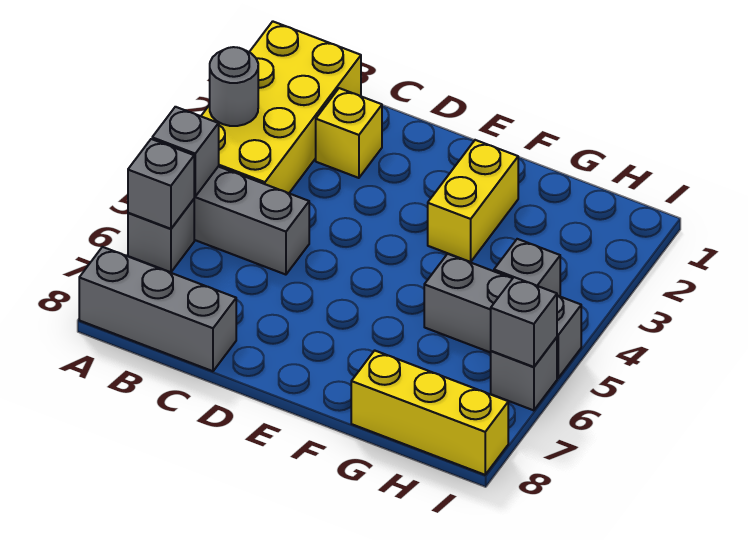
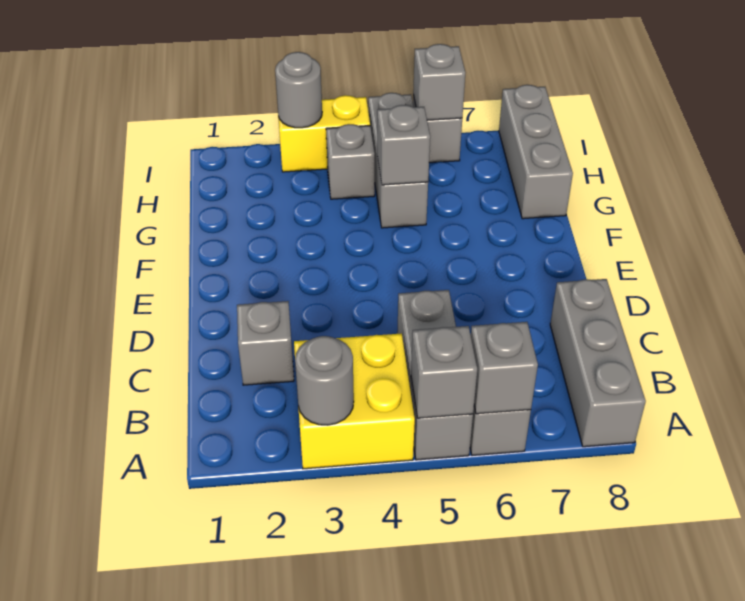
yellow 2x4 brick [201,21,361,193] -> yellow 2x2 brick [294,333,415,469]
yellow 1x1 brick [316,88,382,178] -> grey 1x1 brick [237,301,294,385]
yellow 1x2 brick [428,140,518,262] -> yellow 1x2 brick moved to [278,95,370,172]
none -> grey 1x1 brick [377,105,430,185]
yellow 1x3 brick [351,351,508,475] -> grey 1x3 brick [499,85,573,219]
none -> grey 1x1 round brick [275,52,322,128]

